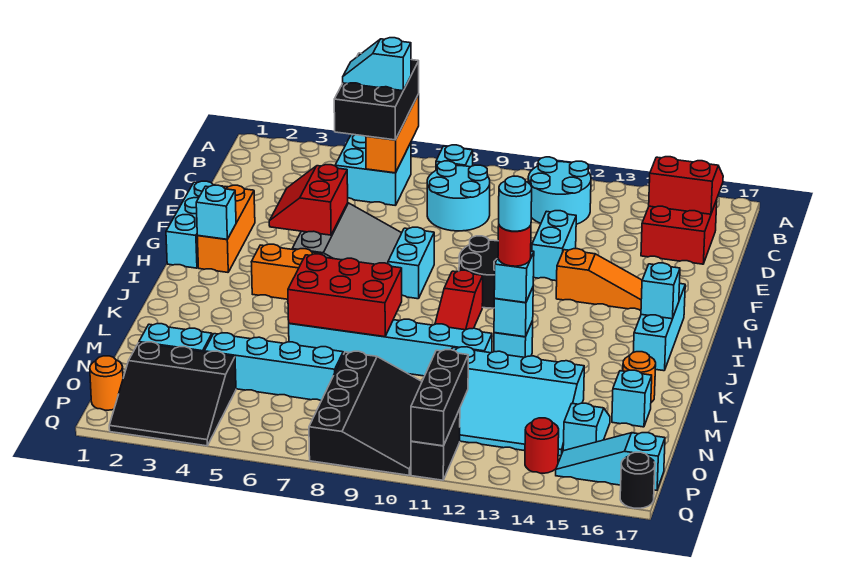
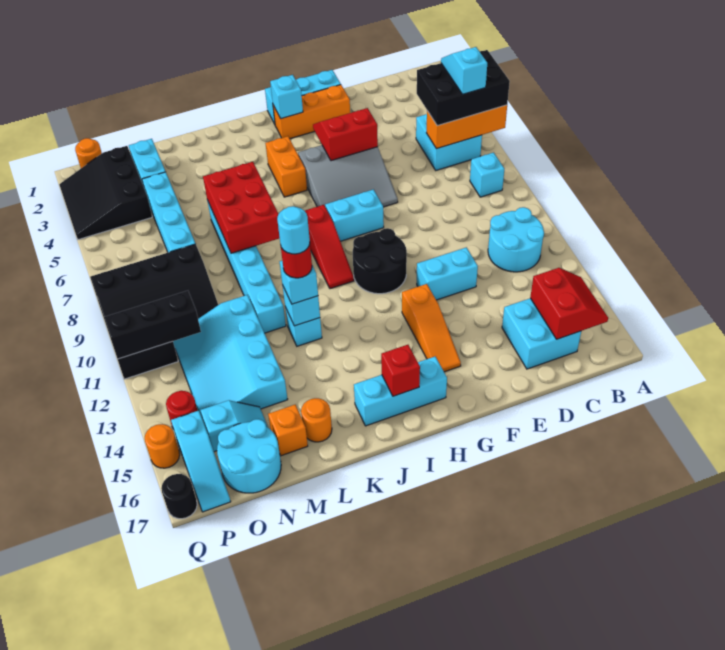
cyan 2x2 round brick [427,161,490,231] -> cyan 2x2 round brick moved to [217,419,281,493]
red 2x2 brick [641,200,717,264] -> cyan 2x2 brick [502,298,581,369]
red 1x3 slope [435,270,483,330] -> red 1x3 slope turned to [305,205,354,289]
cyan 1x1 brick [641,263,680,319] -> red 1x1 brick [381,345,420,396]
cyan 1x1 brick [612,370,652,427] -> orange 1x1 brick [268,405,308,456]
cyan 1x3 slope [556,433,665,490] -> cyan 1x3 slope turned to [171,410,231,512]
none -> orange 1x1 round brick [145,424,180,468]

